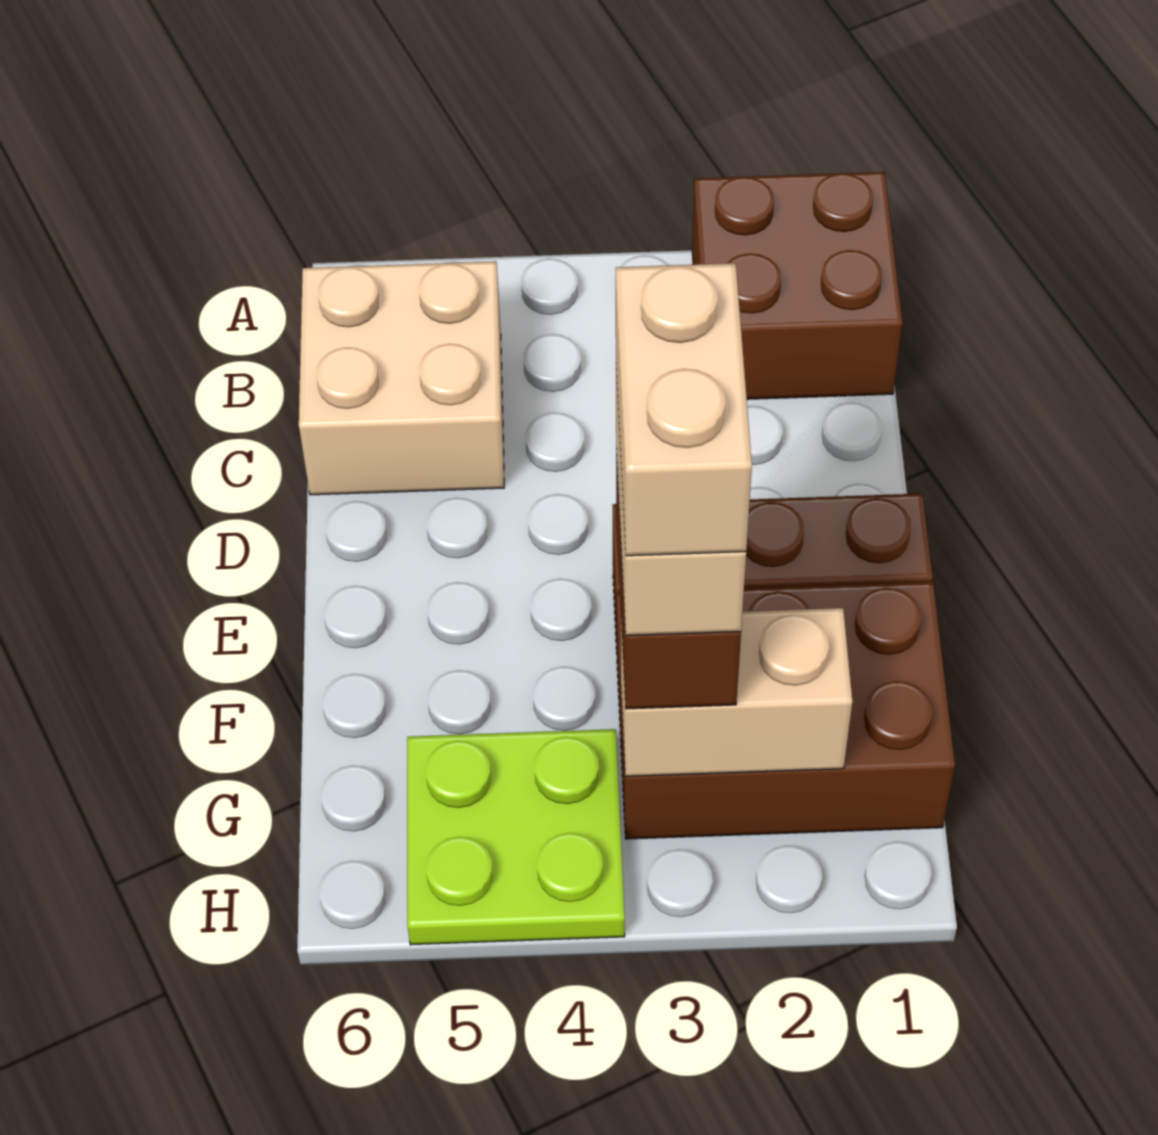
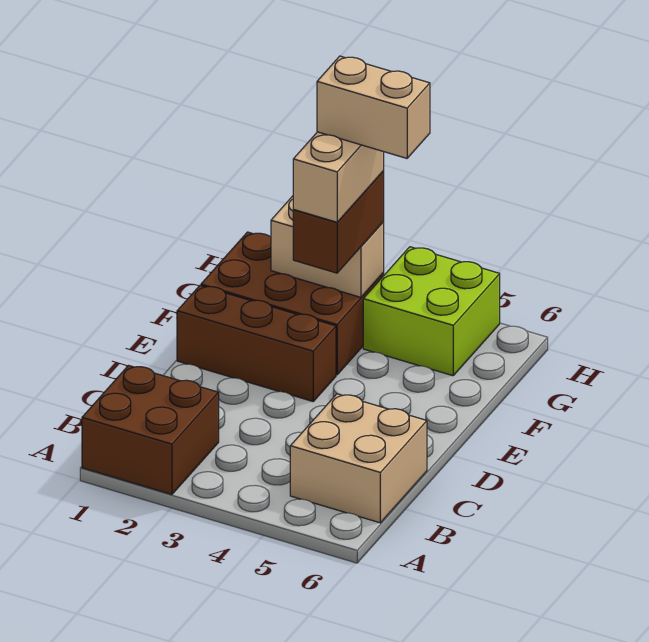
tan 1x2 brick [616,263,752,556] -> tan 1x2 brick turned to [317,56,430,158]
lime 2x2 plate [407,729,625,945] -> lime 2x2 brick [363,247,500,376]

